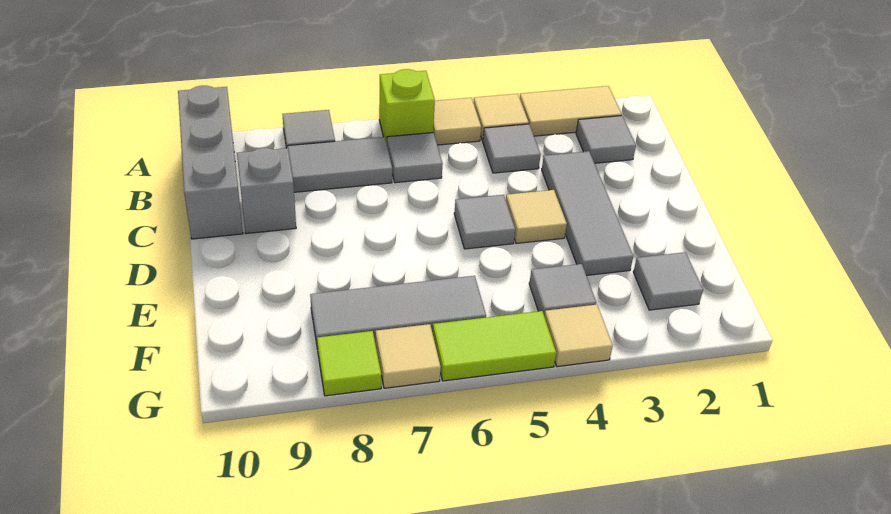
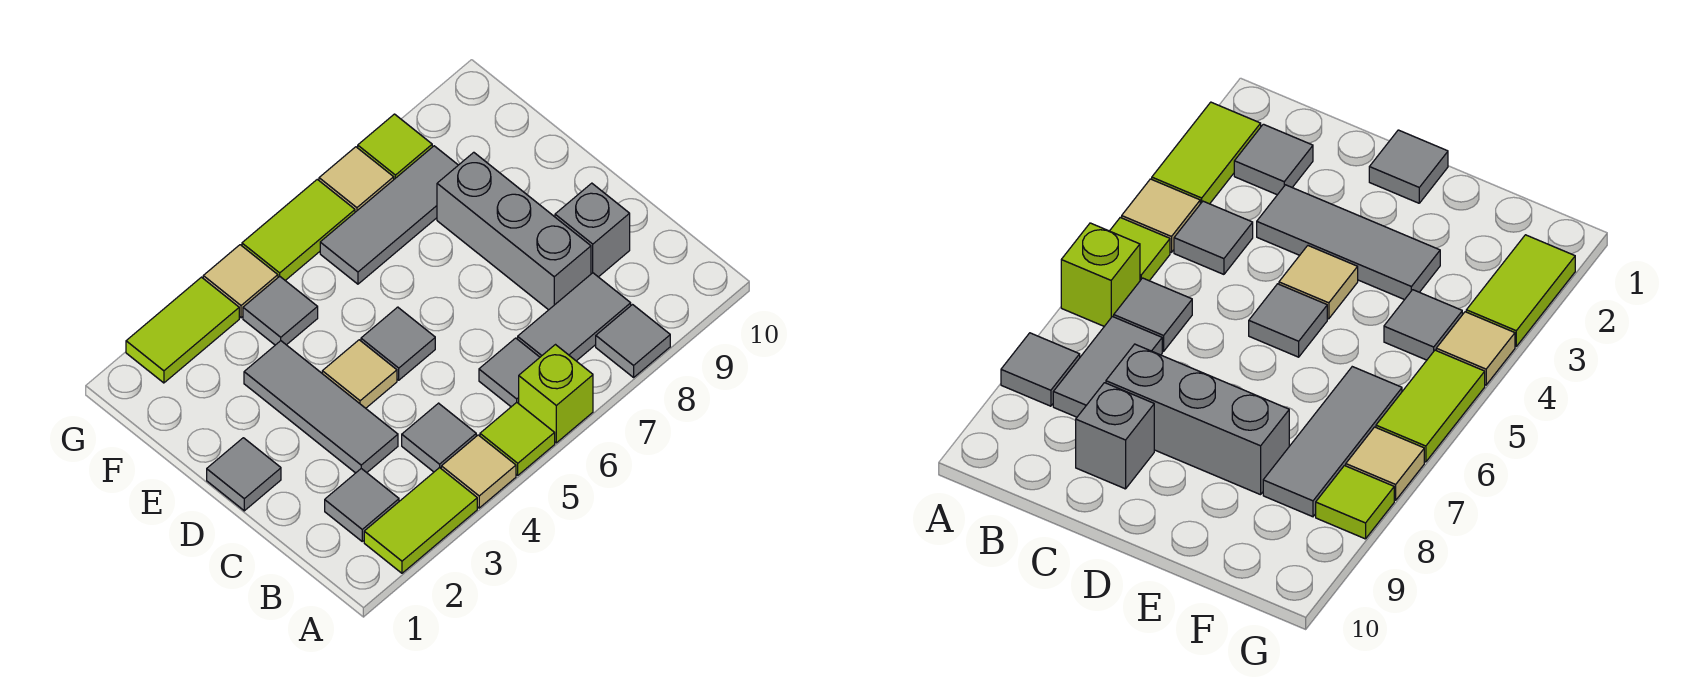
tan 1x2 tile [520,86,622,136] -> lime 1x2 tile [364,468,477,573]
tan 1x1 tile [433,98,481,145] -> lime 1x1 tile [480,402,555,475]
grey 1x3 brick [178,86,243,239] -> grey 1x3 brick moved to [437,152,591,310]
grey 1x1 tile [633,252,703,310] -> grey 1x1 tile moved to [207,438,281,511]
none -> lime 1x2 tile [126,277,239,383]

